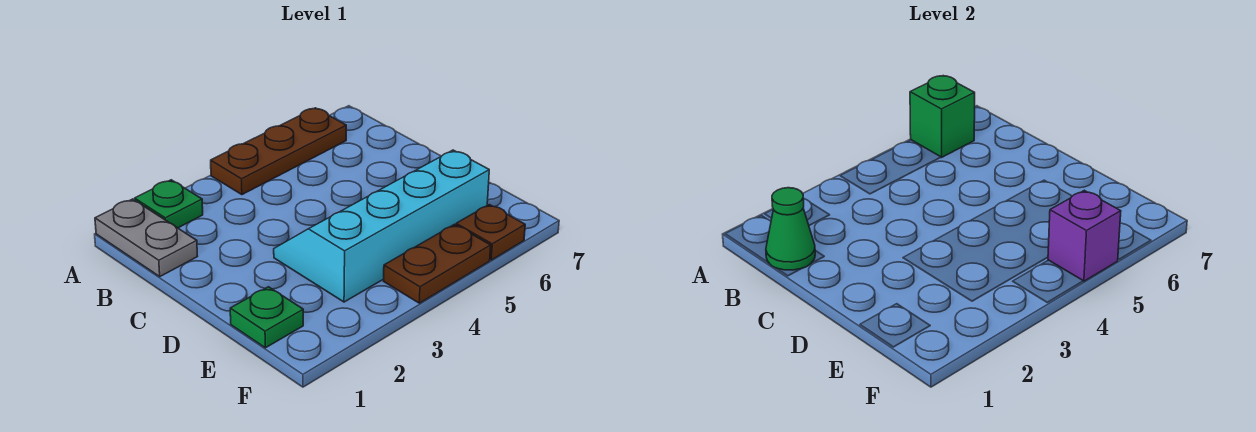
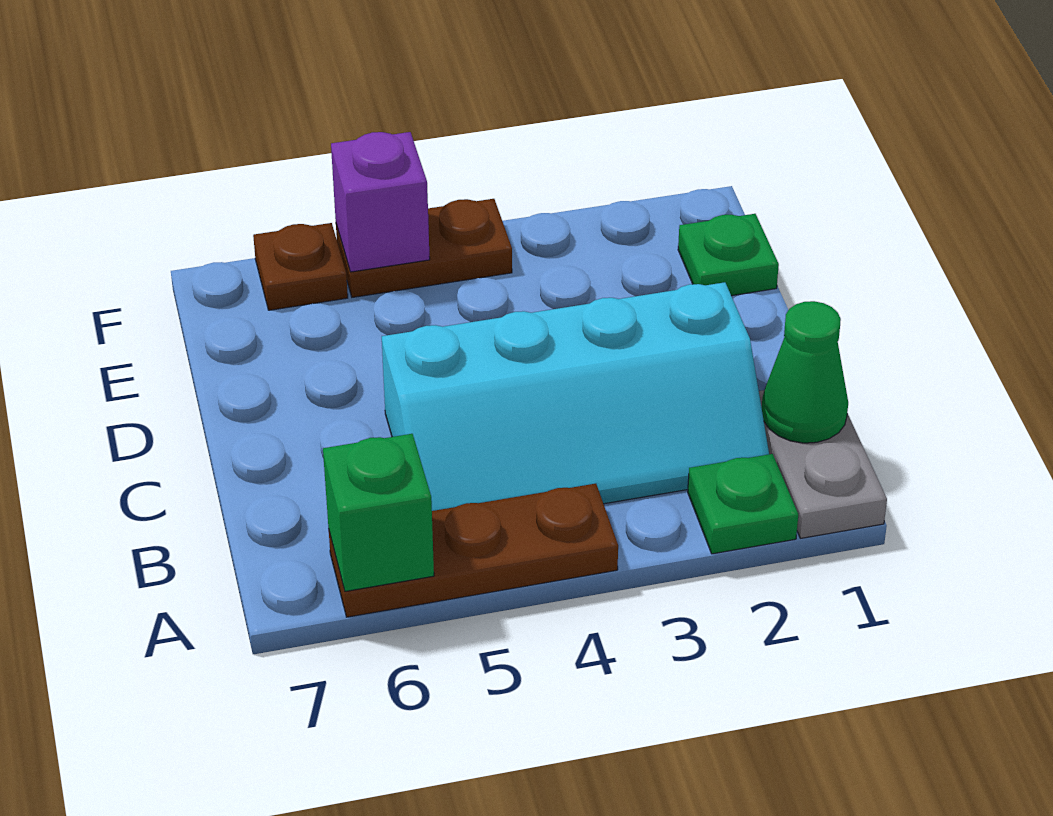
cyan 2x4 slope [274,150,489,302] -> cyan 2x4 slope moved to [382,282,769,511]

